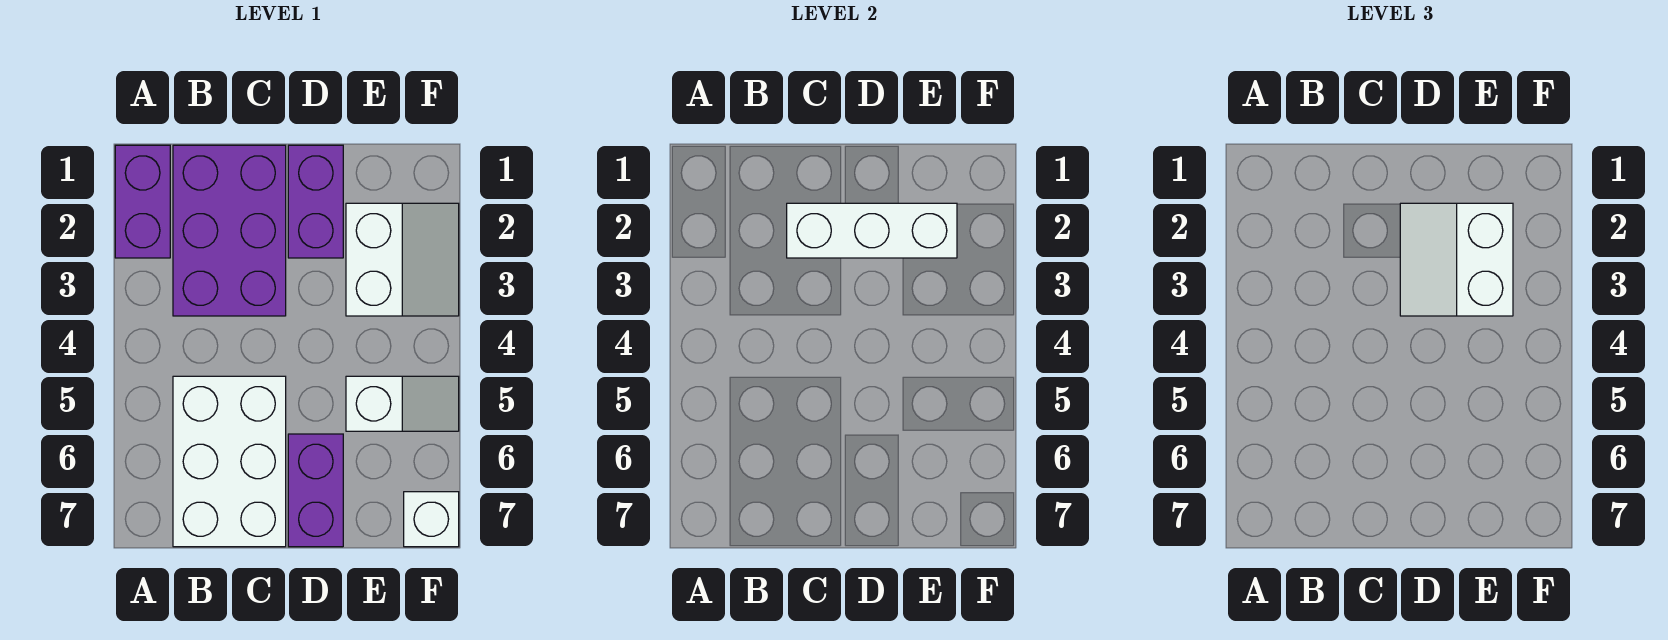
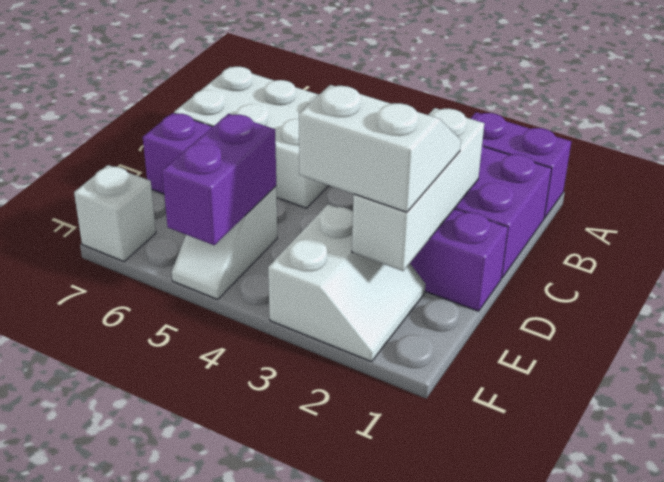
white 2x2 slope [346,203,459,316] -> white 2x2 slope turned to [268,204,426,362]
none -> purple 1x2 brick [162,114,276,245]

